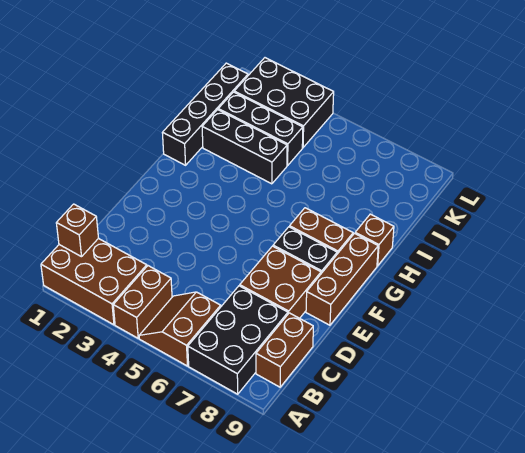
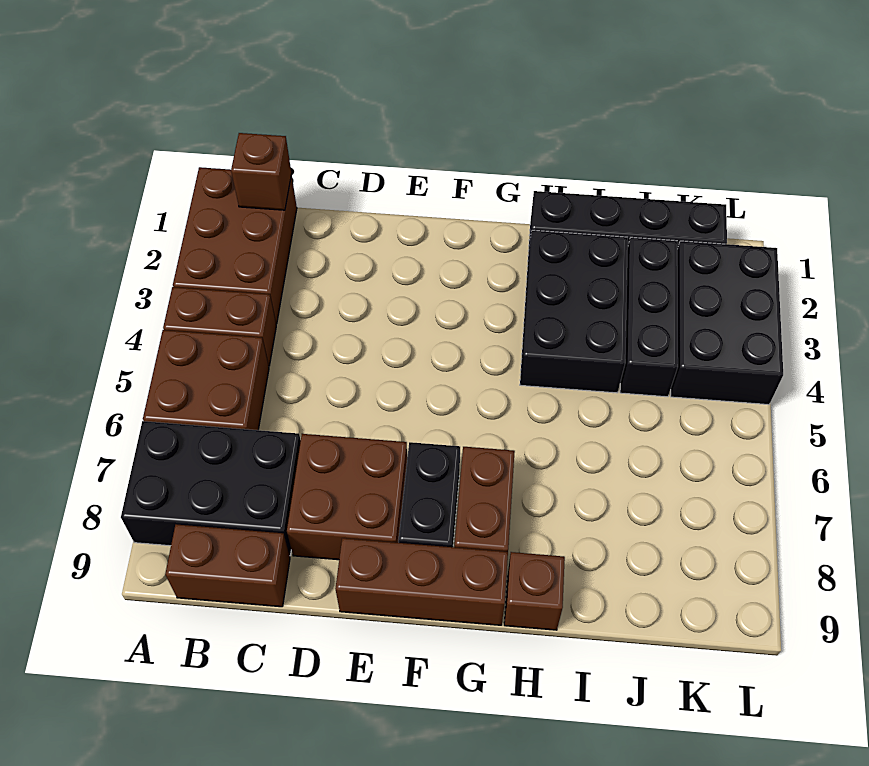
brown 2x2 slope [139,292,221,366] -> brown 2x2 brick [143,330,269,430]
black 1x3 brick [202,110,287,184] -> black 2x3 brick [520,230,628,393]

